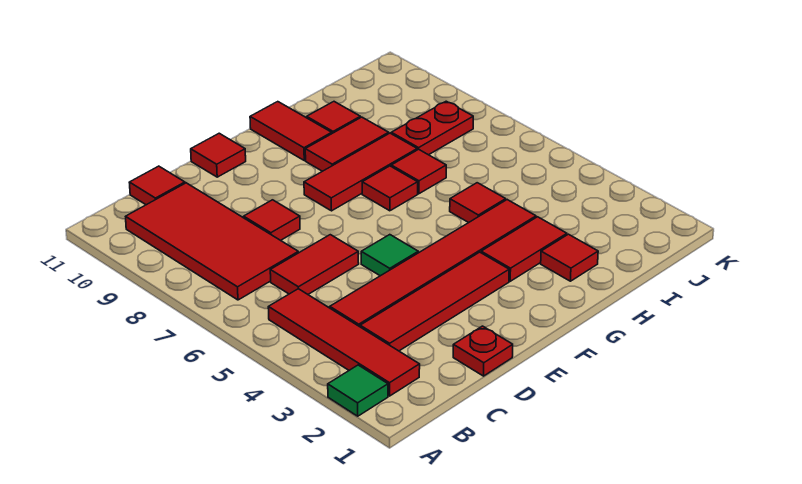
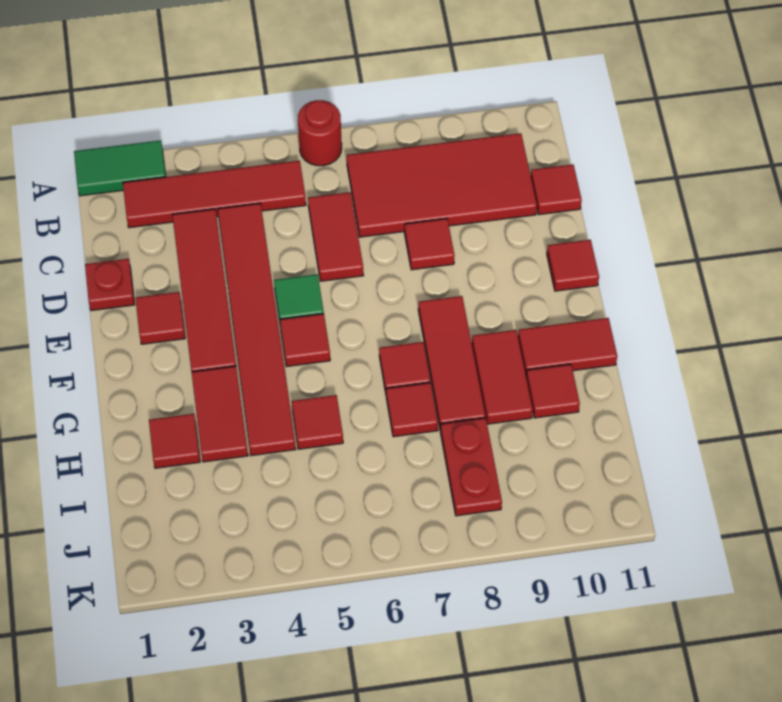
green 1x1 tile [328,365,388,416] -> green 1x2 tile [74,140,166,196]
none -> red 1x1 round brick [298,100,342,166]
none -> red 1x1 tile [135,292,185,344]
none -> red 1x1 tile [280,314,330,367]

